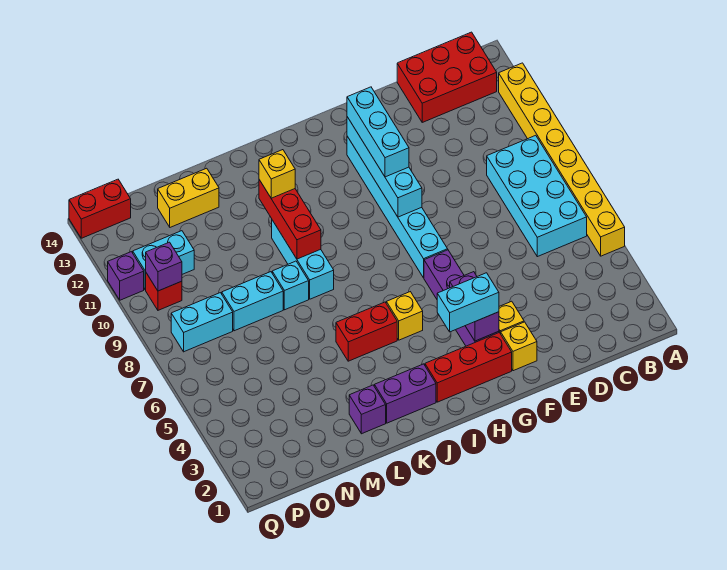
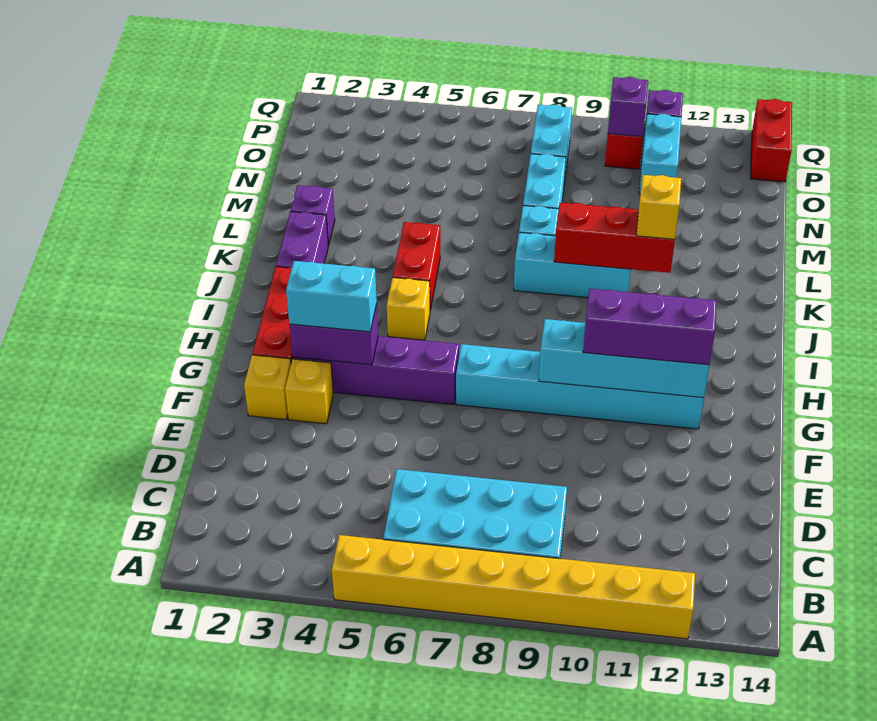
red 2x3 brick [397,32,497,122] -> none
cyan 1x2 brick [437,273,499,332] -> cyan 1x2 brick turned to [286,261,377,332]
cyan 1x3 brick [347,87,409,177] -> purple 1x3 brick [583,289,716,365]
yellow 1x2 brick [158,168,219,227] -> none

